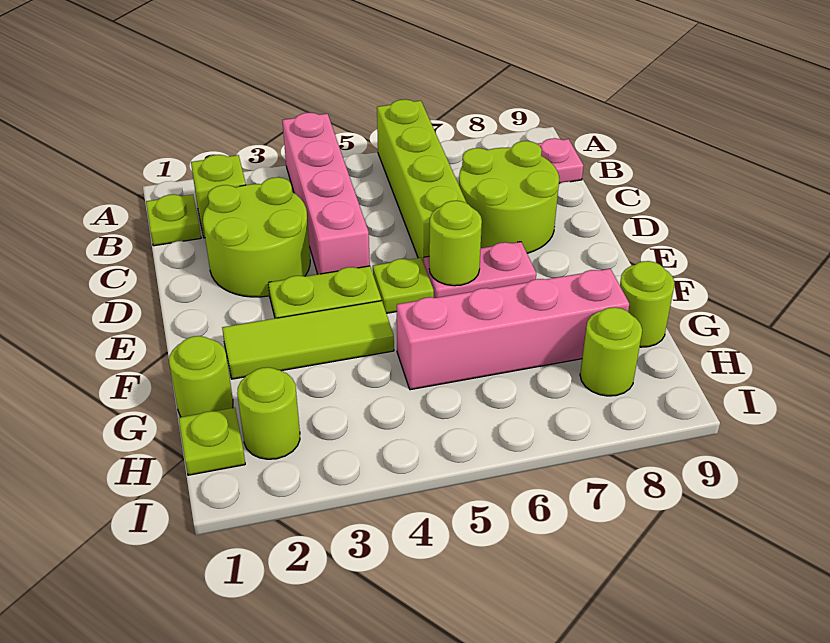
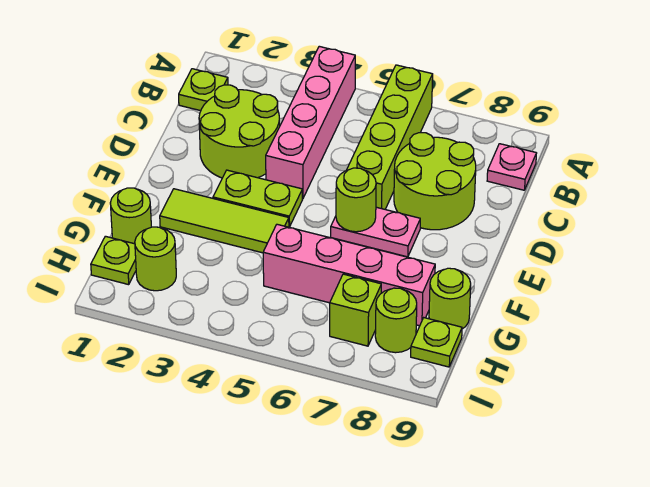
lime 1x1 brick [191,155,246,238] -> lime 1x1 brick moved to [330,274,381,346]
lime 1x1 plate [373,258,434,313] -> lime 1x1 plate moved to [411,318,462,367]

